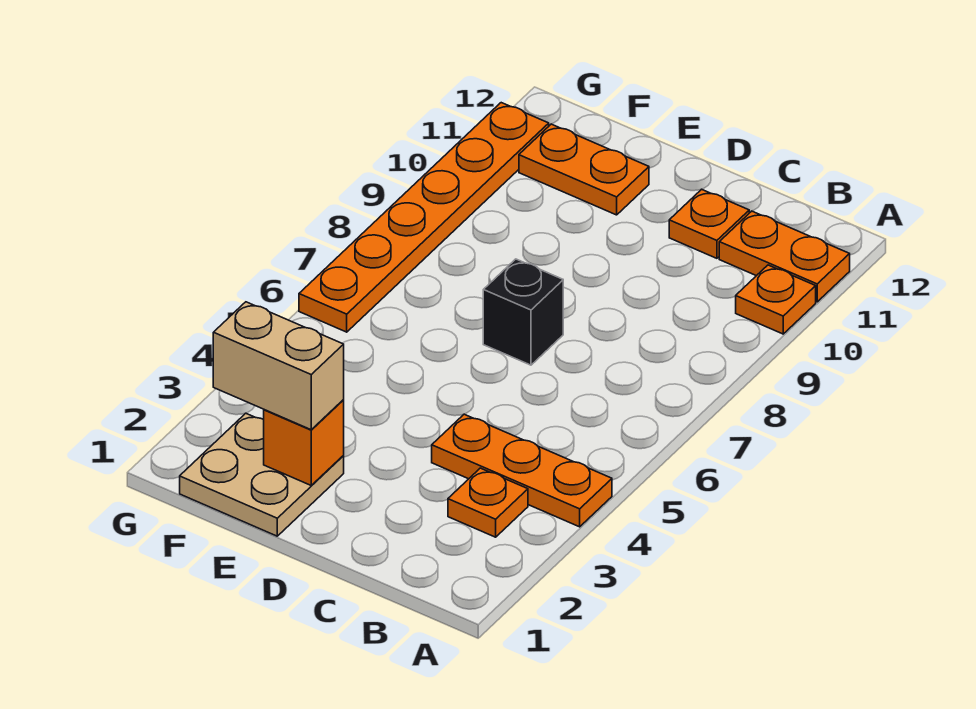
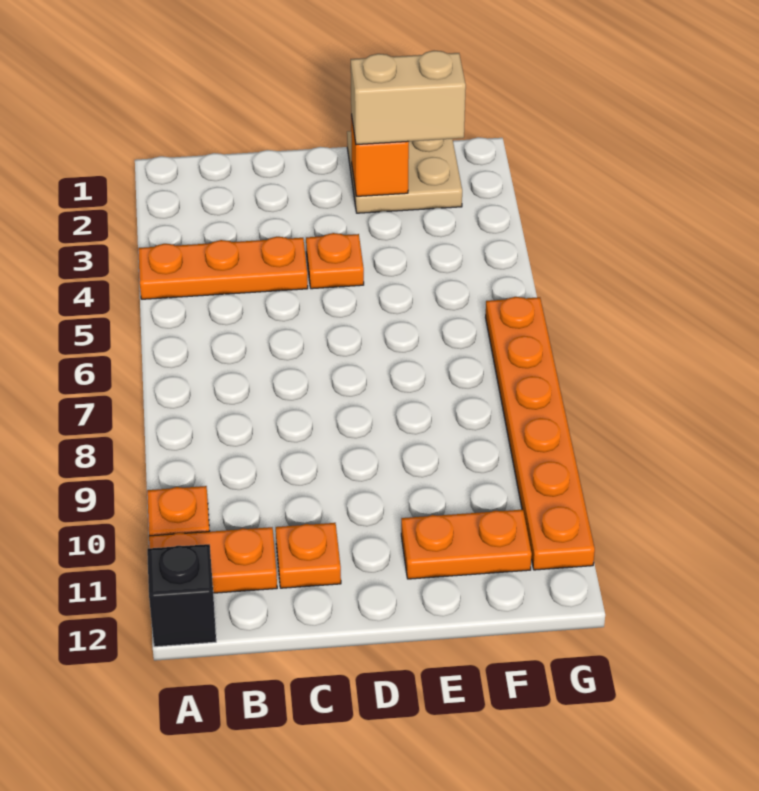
orange 1x1 plate [448,468,528,537] -> orange 1x1 plate moved to [306,233,364,289]
black 1x1 brick [483,259,563,365] -> black 1x1 brick moved to [147,544,216,647]

